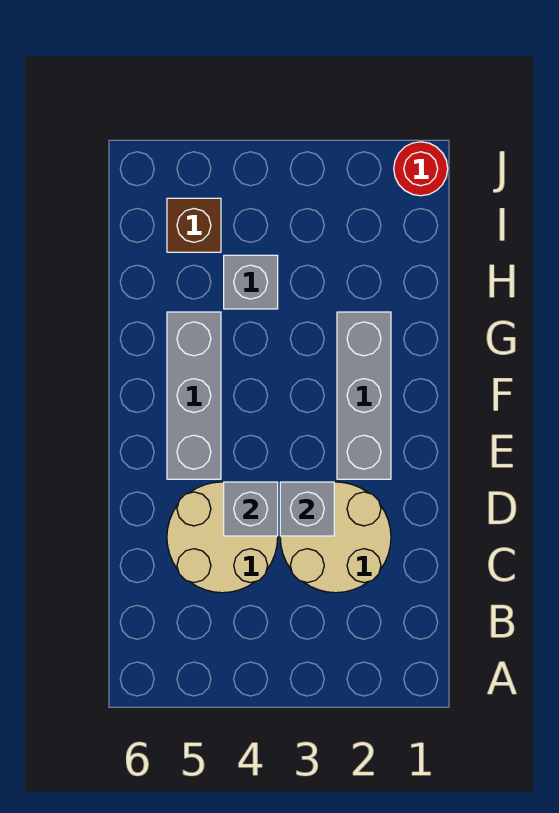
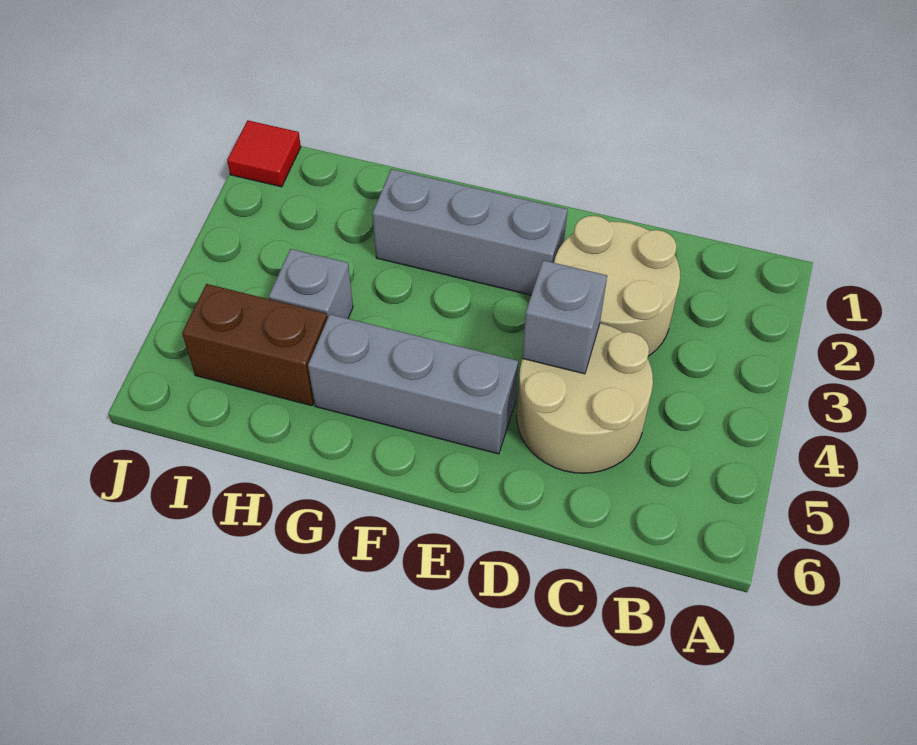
grey 1x1 brick [280,482,334,536] -> none
brown 1x1 brick [167,198,221,252] -> brown 1x2 brick [182,284,327,406]
red 1x1 round brick [394,142,448,196] -> red 1x1 tile [227,120,301,187]

